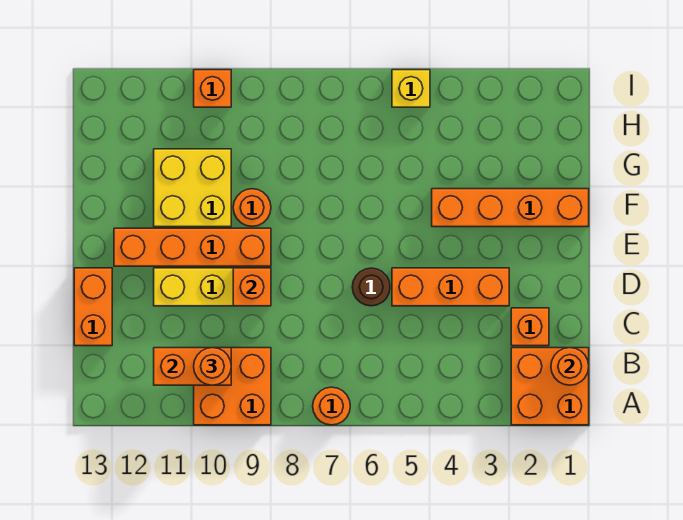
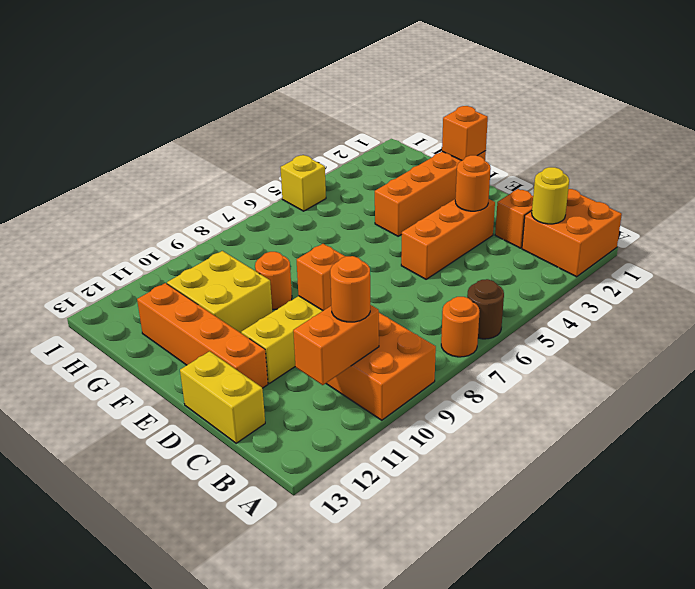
orange 1x1 round brick [551,348,589,385] -> orange 1x1 round brick moved to [455,155,491,211]
none -> yellow 1x1 round brick [532,167,569,224]
orange 1x2 brick [74,268,112,346] -> yellow 1x2 brick [180,351,265,443]
brown 1x1 round brick [352,268,390,306] -> brown 1x1 round brick moved to [467,279,504,339]
orange 1x4 brick [114,228,271,266] -> orange 1x4 brick turned to [137,283,268,388]
orange 1x1 brick [194,70,231,107] -> orange 1x1 brick moved to [442,106,488,161]

